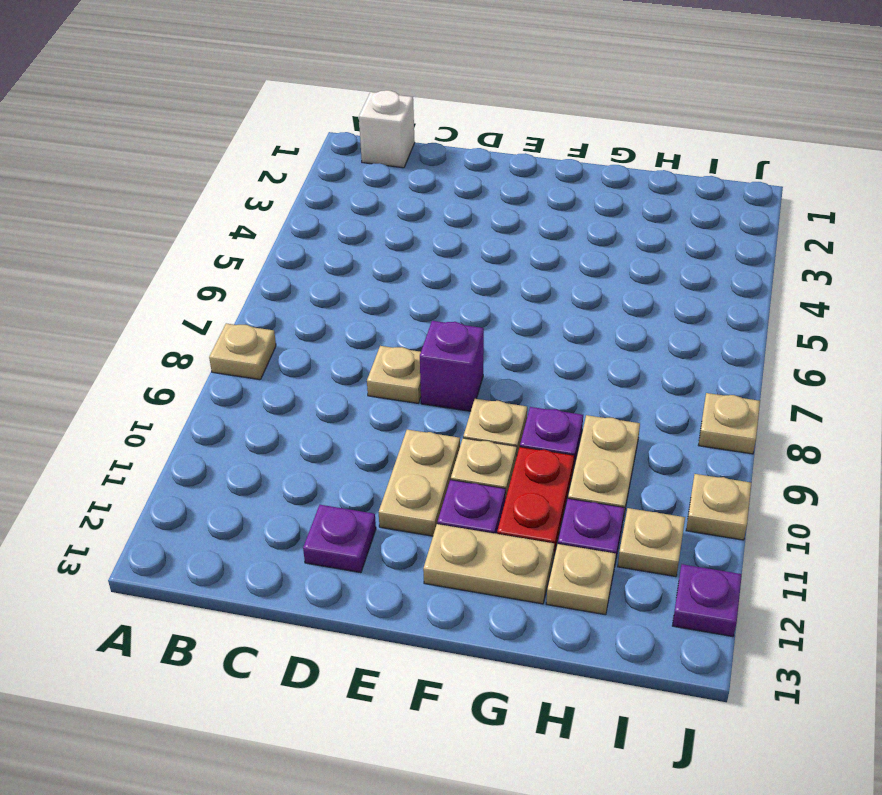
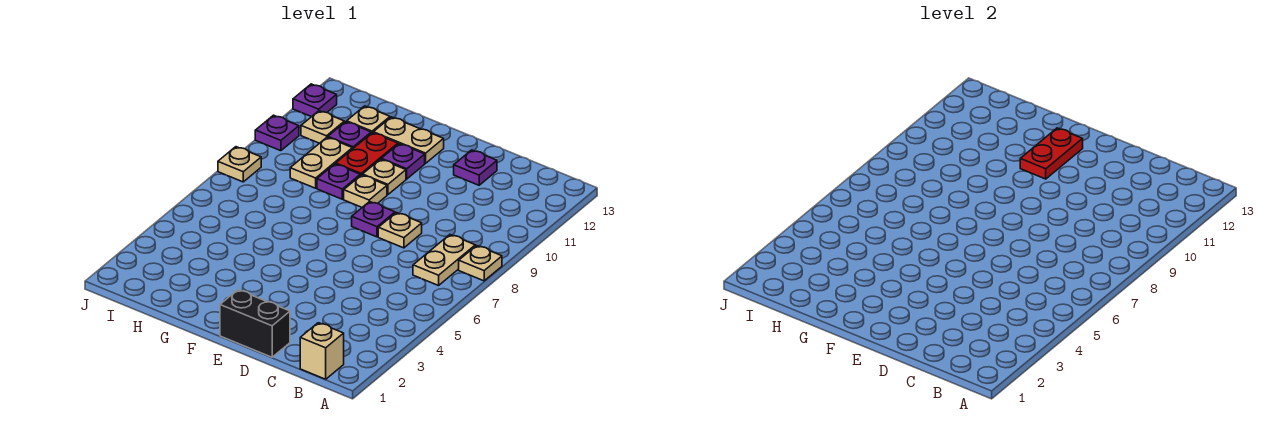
white 1x1 brick [359,90,415,168] -> tan 1x1 brick [300,323,344,379]
none -> black 1x2 brick [220,290,290,357]
purple 1x1 brick [420,321,484,411] -> purple 1x1 plate [352,202,395,237]
tan 1x2 plate [379,430,460,536] -> tan 1x2 plate moved to [413,235,475,286]
none -> red 1x2 plate [1020,128,1083,179]
tan 1x1 plate [686,474,751,540] -> purple 1x1 plate [255,115,299,151]

